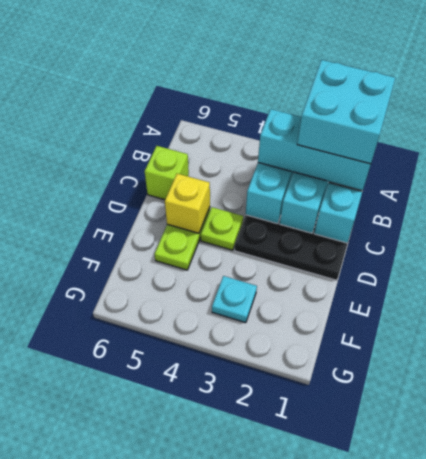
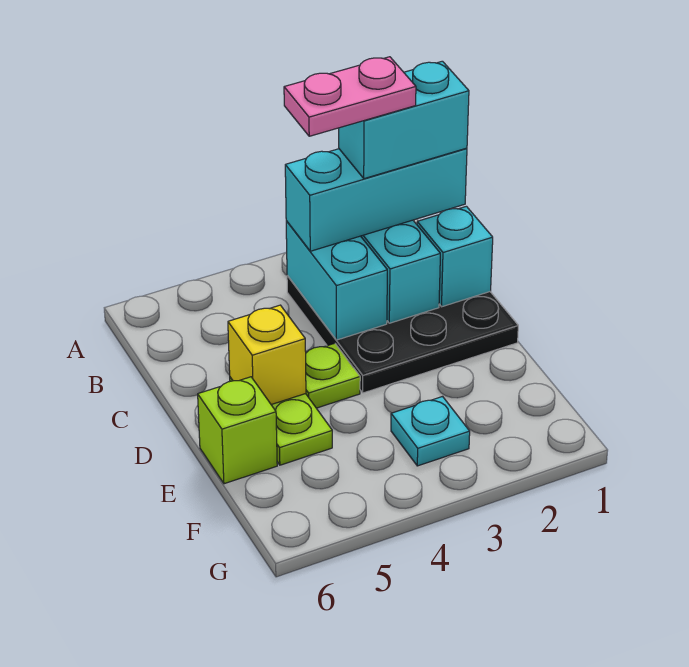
cyan 2x2 brick [297,60,395,164] -> cyan 1x2 brick [339,61,469,179]
none -> pink 1x2 plate [284,57,416,136]
lime 1x1 brick [145,146,189,200] -> lime 1x1 brick moved to [198,377,277,484]

